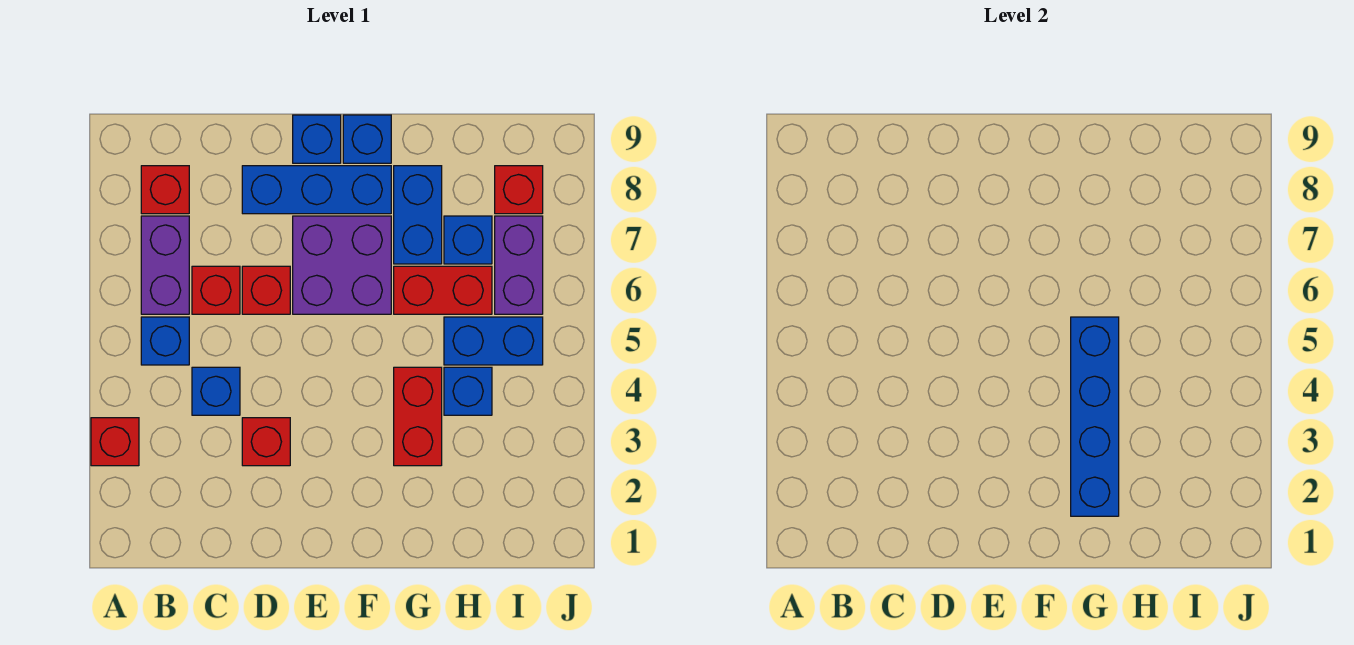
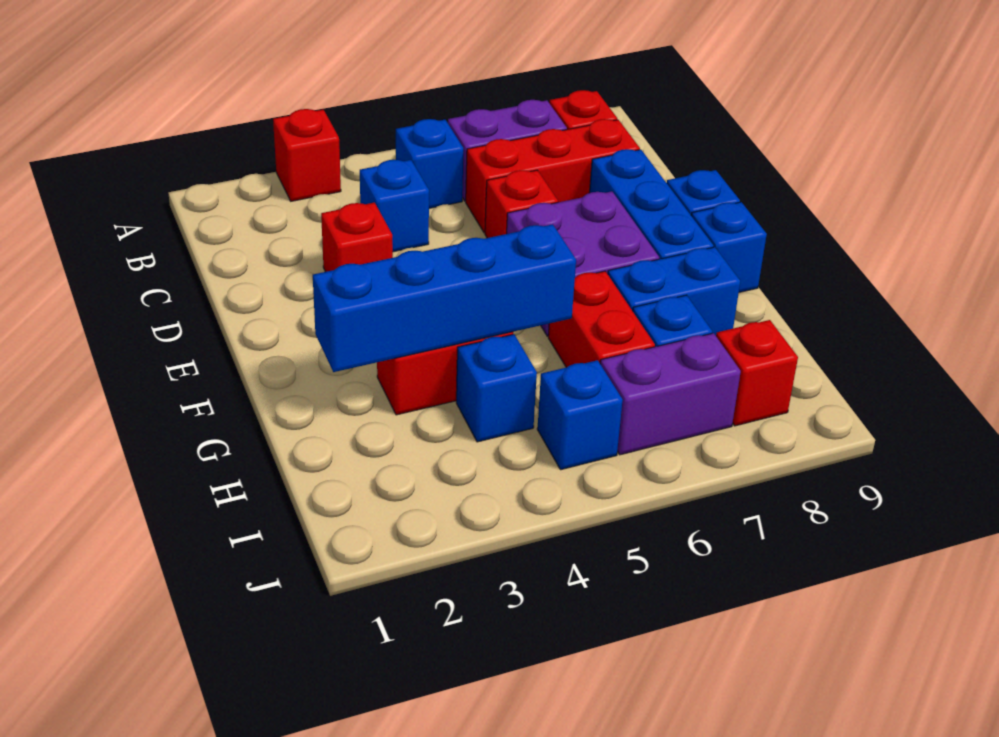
red 1x1 brick [192,266,240,314] -> red 1x3 brick [466,119,640,233]
blue 1x2 brick [444,317,543,365] -> blue 1x1 brick [537,360,623,470]

